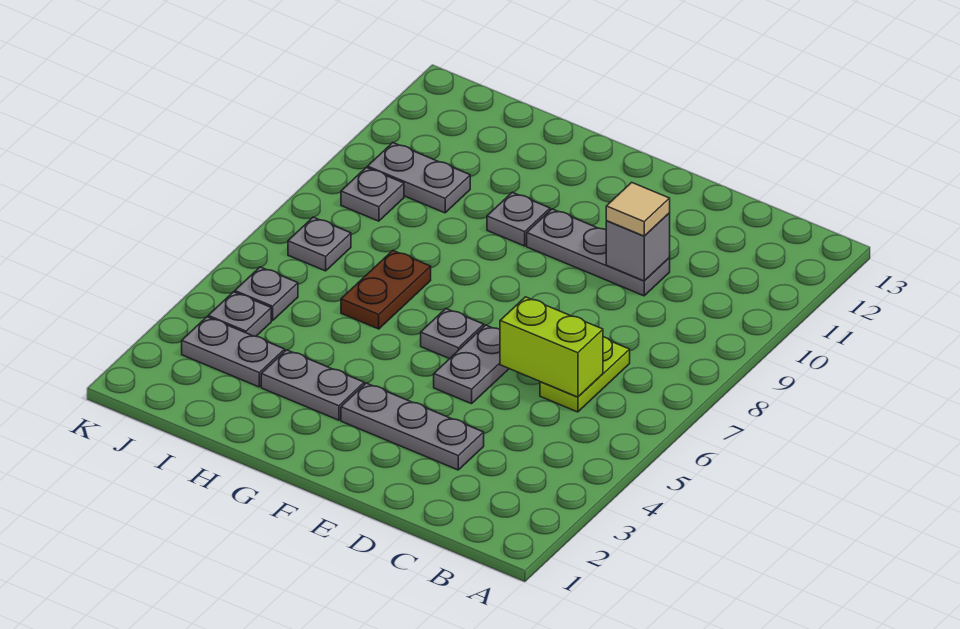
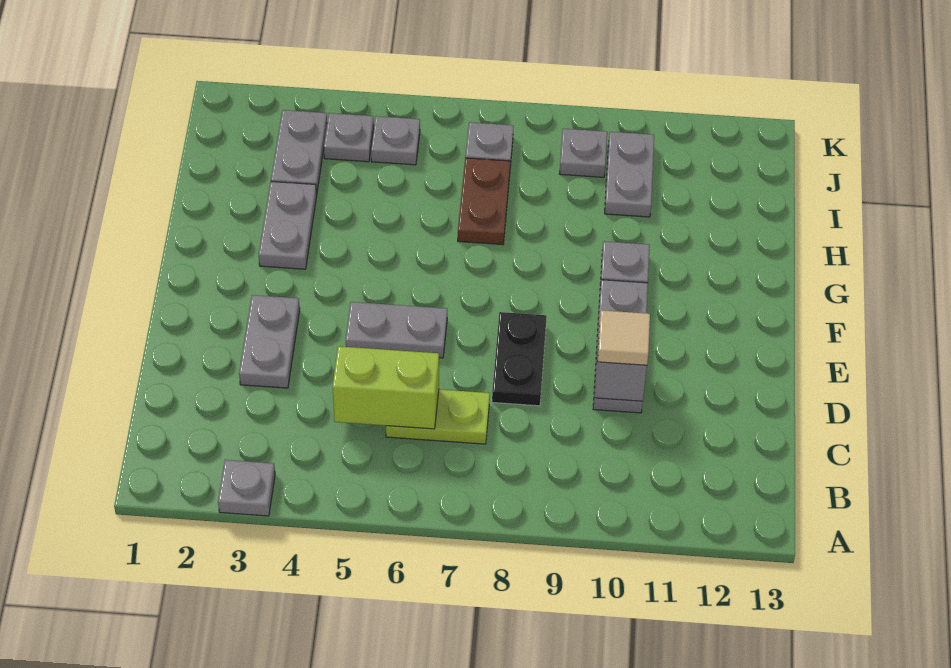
lime 1x2 brick [500,297,603,397] -> lime 1x2 brick turned to [332,346,439,429]
grey 1x3 plate [341,383,484,470] -> grey 1x2 plate [239,295,300,388]
none -> black 1x2 plate [492,312,547,406]
grey 1x1 plate [421,309,484,359] -> grey 1x1 plate moved to [218,460,275,516]
brown 1x2 plate [341,251,431,329] -> brown 1x2 plate turned to [458,158,510,245]

